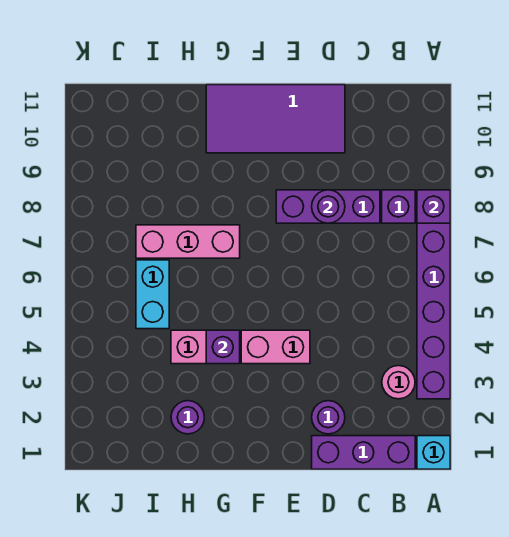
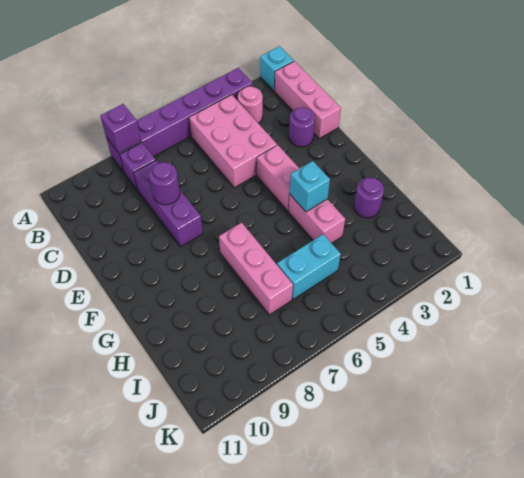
purple 1x3 brick [312,436,415,469] -> pink 1x3 brick [275,61,341,139]
none -> pink 2x3 brick [189,95,277,188]
purple 2x4 tile [206,85,345,153] -> none
purple 1x1 brick [206,330,240,364] -> cyan 1x1 brick [290,161,330,212]

